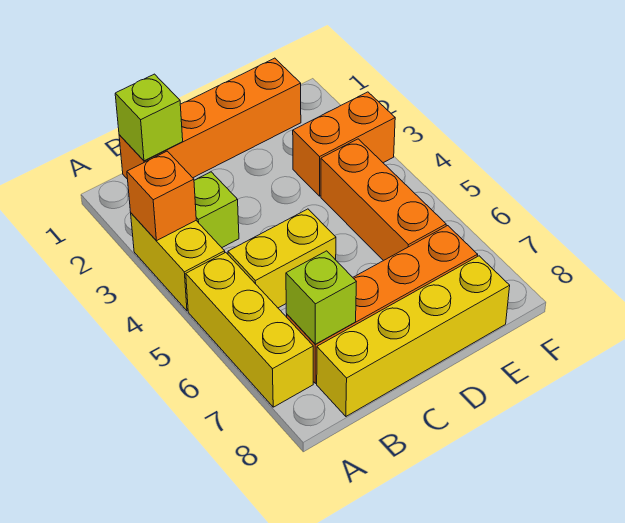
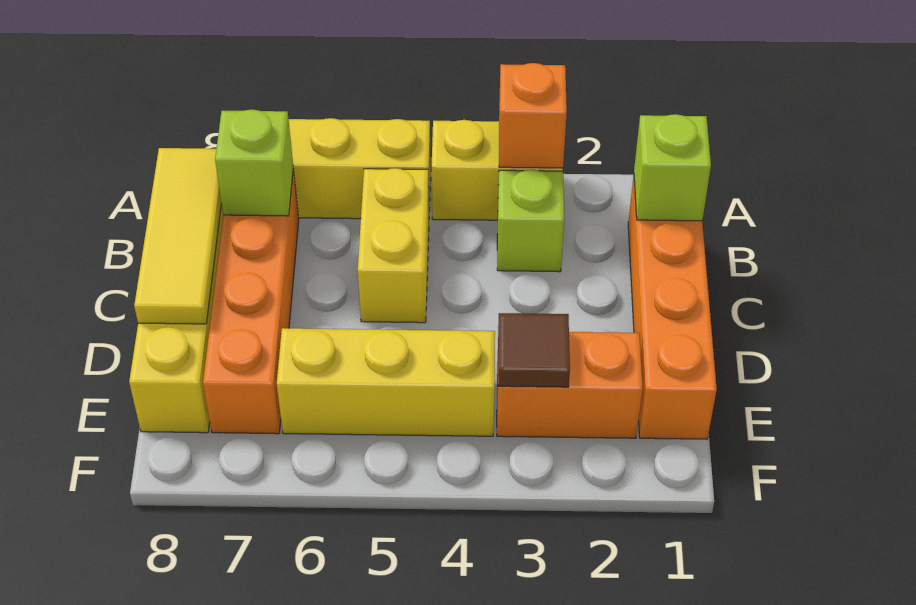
none -> yellow 1x3 tile [134,148,222,324]
orange 1x2 brick [293,92,395,196] -> orange 1x2 brick turned to [497,332,643,438]
none -> brown 1x1 tile [498,313,570,387]
orange 1x3 brick [321,139,446,261] -> yellow 1x3 brick [277,328,495,436]

